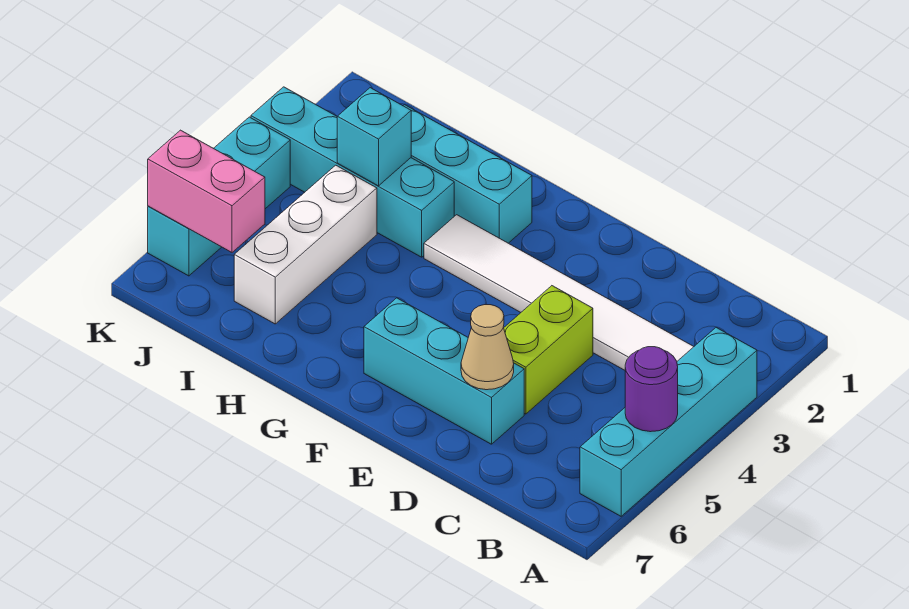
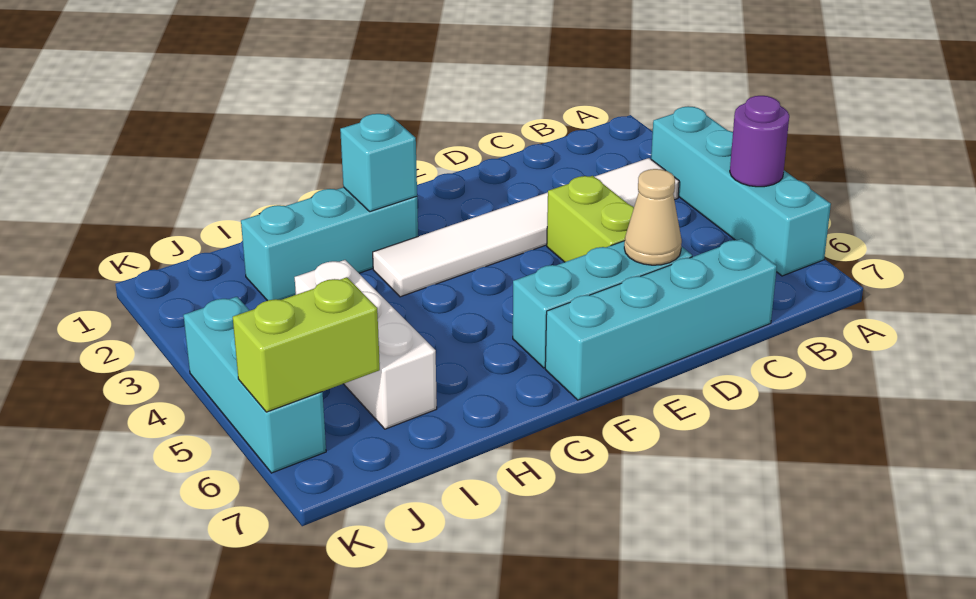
cyan 1x4 brick [251,87,454,257] -> cyan 1x4 brick moved to [545,239,777,400]
cyan 1x1 brick [337,88,411,186] -> cyan 1x1 brick moved to [340,114,417,212]
pink 1x2 brick [148,130,265,252] -> lime 1x2 brick [233,277,380,412]

